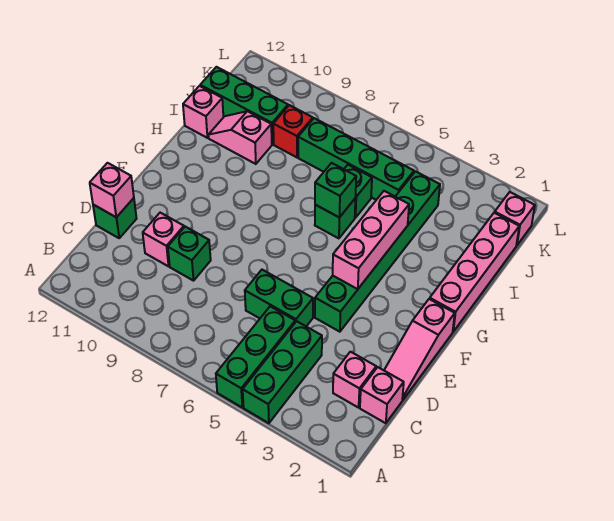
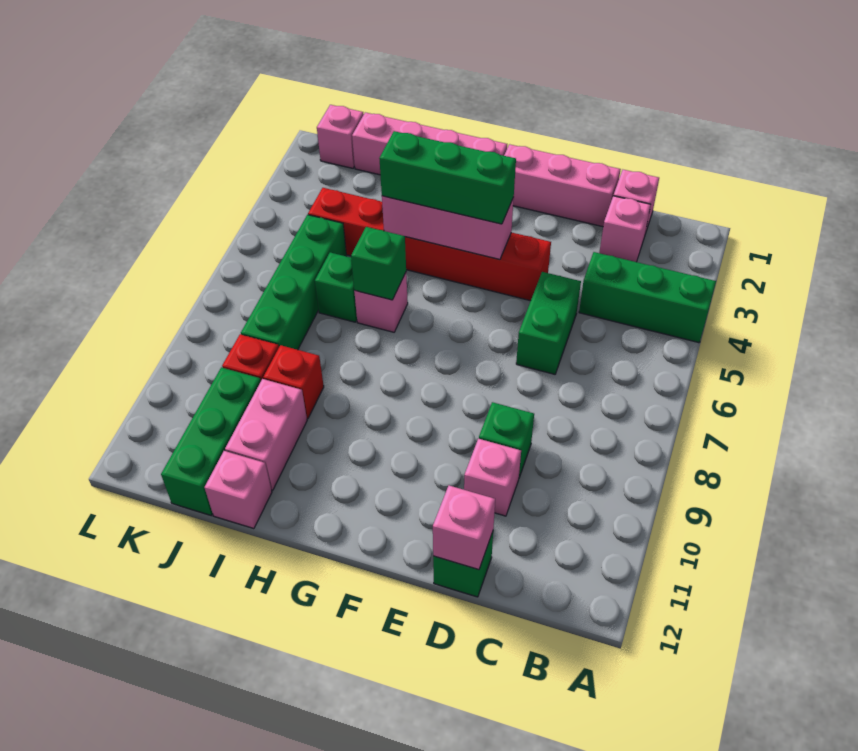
green 1x3 brick [216,306,295,407] -> green 1x3 brick moved to [379,131,516,224]
pink 1x3 slope [384,299,455,400] -> pink 1x3 brick [504,144,621,227]
green 1x6 brick [315,171,440,332] -> red 1x6 brick [308,188,551,301]
green 1x1 brick [315,199,355,238] -> pink 1x1 brick [354,273,408,332]
none -> red 1x1 brick [263,345,324,419]
pink 1x2 slope [208,111,272,164] -> pink 1x2 brick [225,379,307,490]

